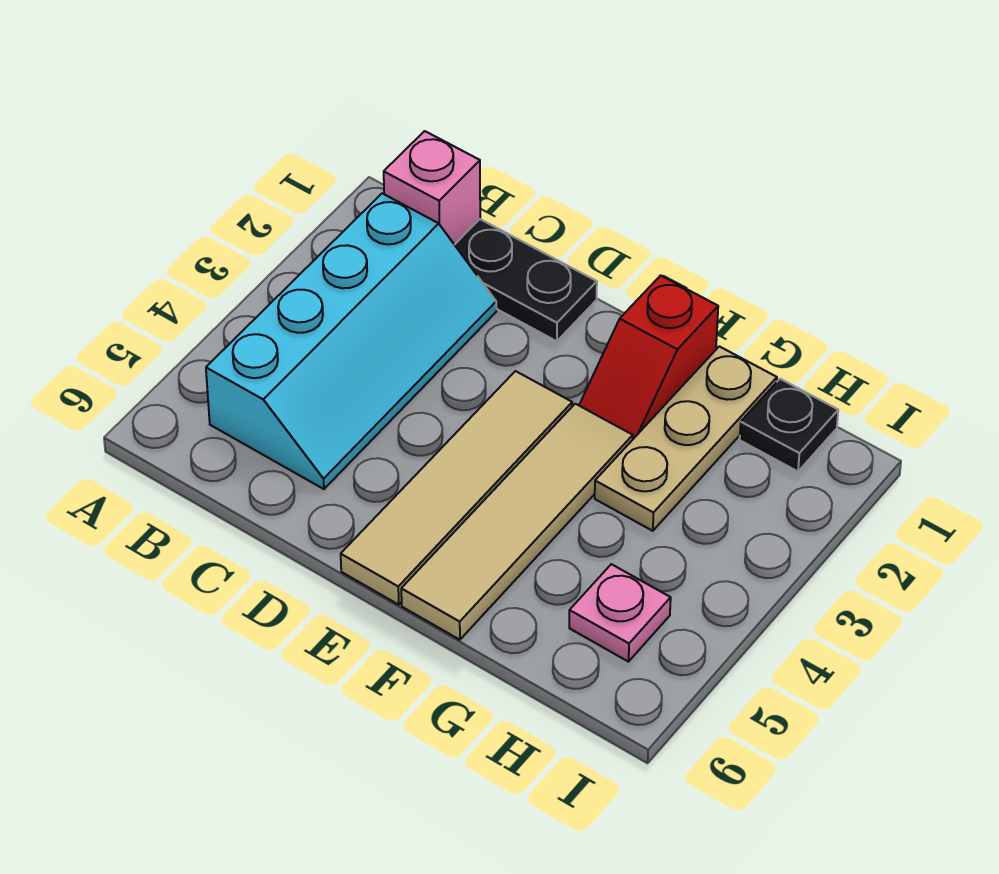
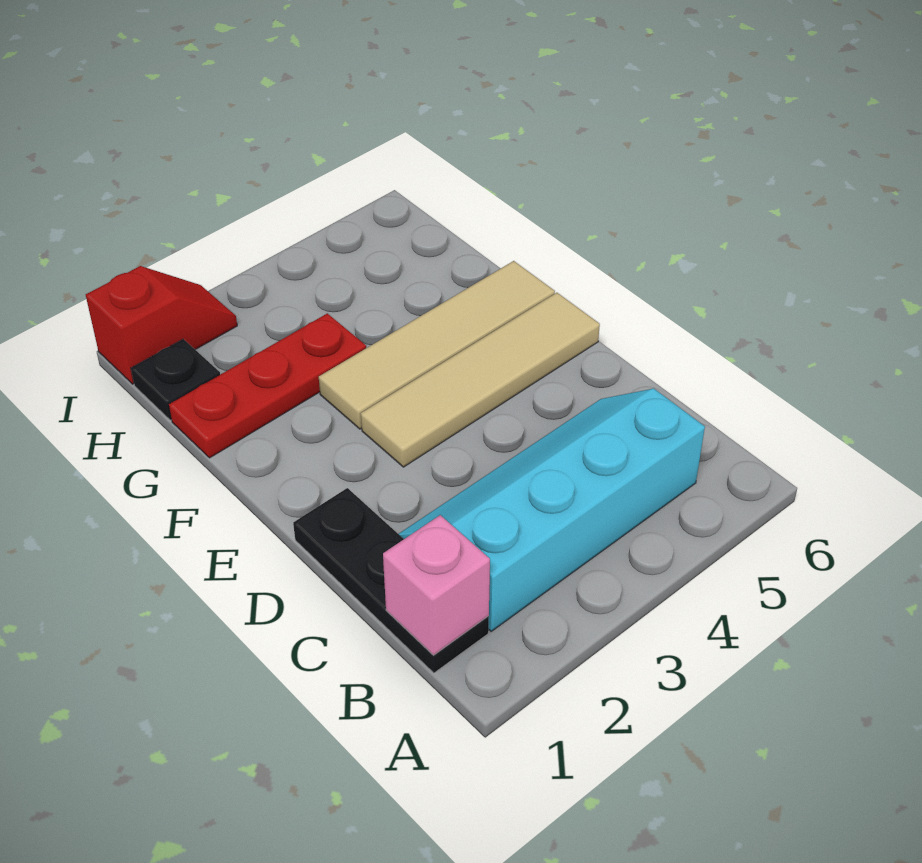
red 1x2 slope [579,275,718,439] -> red 1x2 slope moved to [86,266,237,384]
tan 1x3 plate [595,346,777,531] -> red 1x3 plate [169,313,366,458]
pink 1x1 plate [569,564,671,662] -> none

